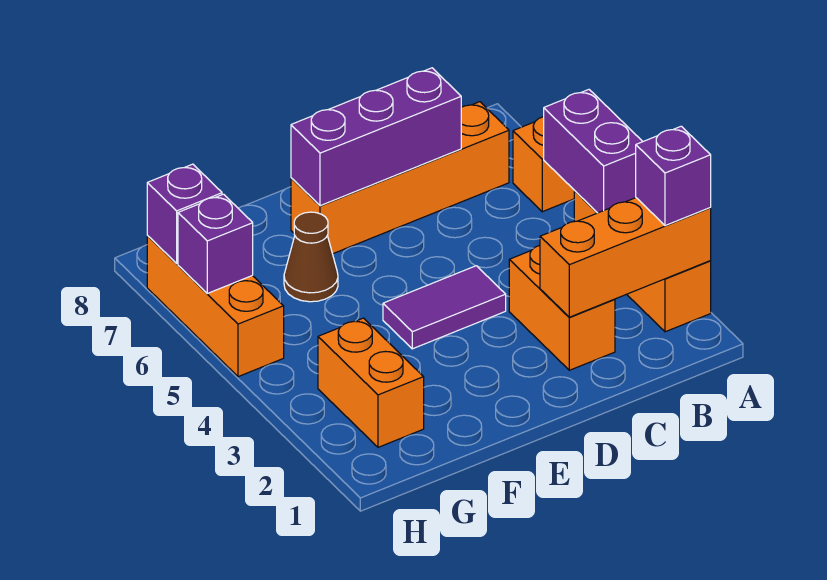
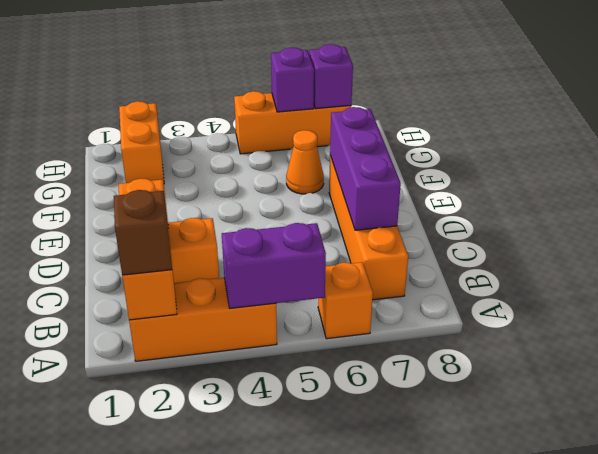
purple 1x1 brick [636,126,711,226] -> brown 1x1 brick [114,190,172,275]
purple 1x2 tile [383,266,506,349] -> none
brown 1x1 cone [284,212,338,302] -> orange 1x1 cone [286,130,324,194]
orange 1x2 brick [318,318,424,447] -> orange 1x2 brick turned to [119,101,164,183]

